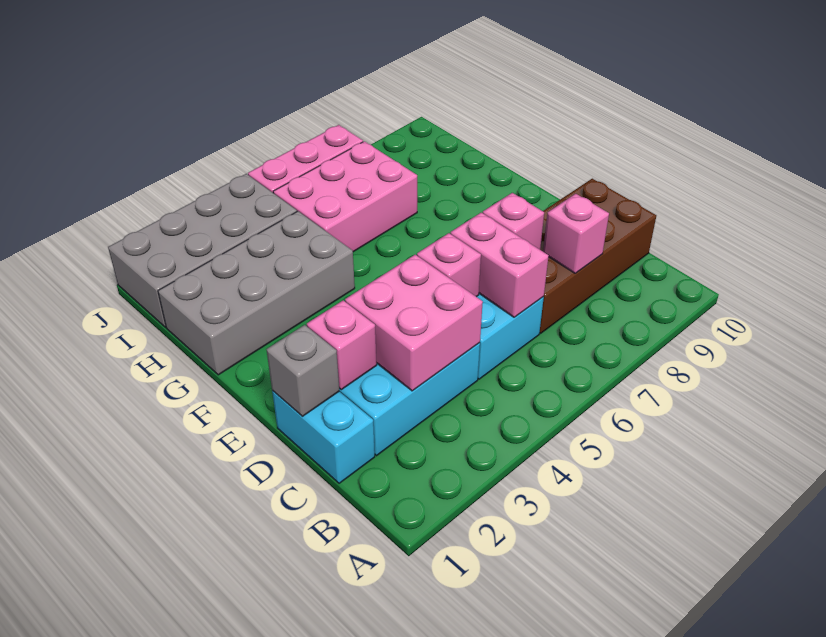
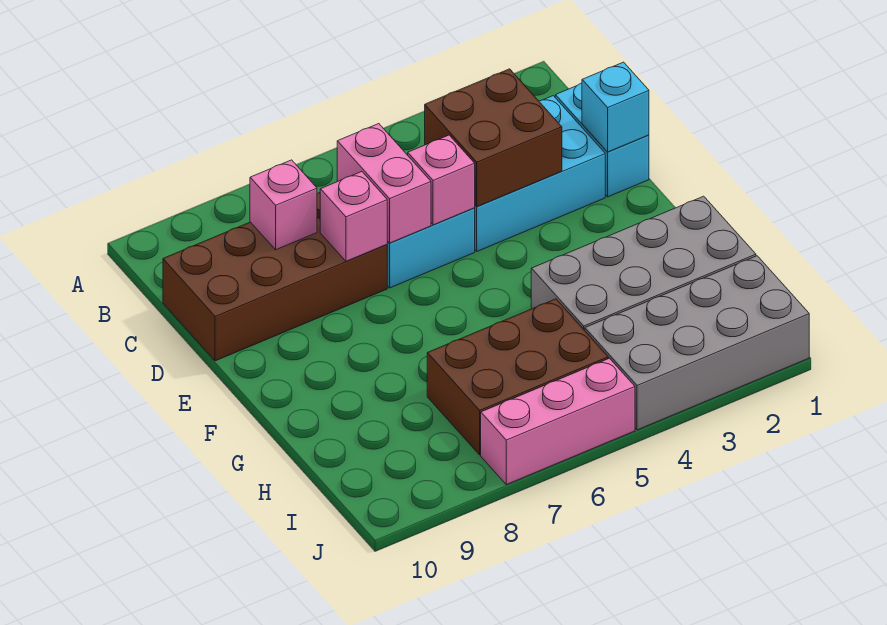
pink 2x2 brick [345,255,483,391] -> brown 2x2 brick [425,69,562,207]
grey 1x1 brick [266,325,339,416] -> cyan 1x1 brick [582,62,649,152]
pink 1x1 brick [307,300,377,390] -> none
pink 2x3 brick [273,141,417,252] -> brown 2x3 brick [427,299,608,455]

